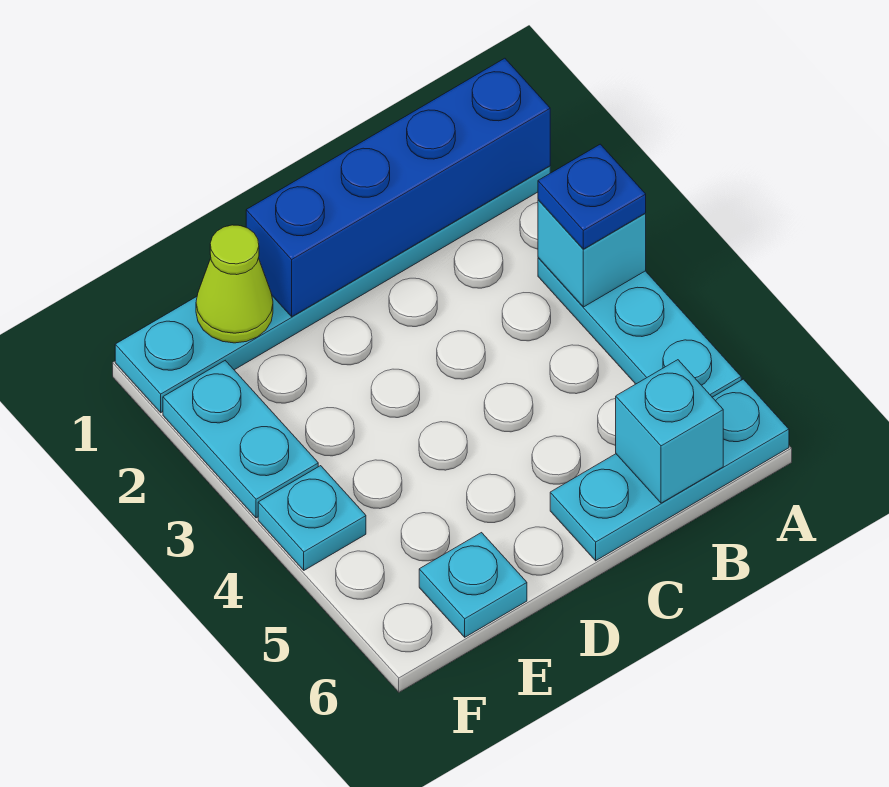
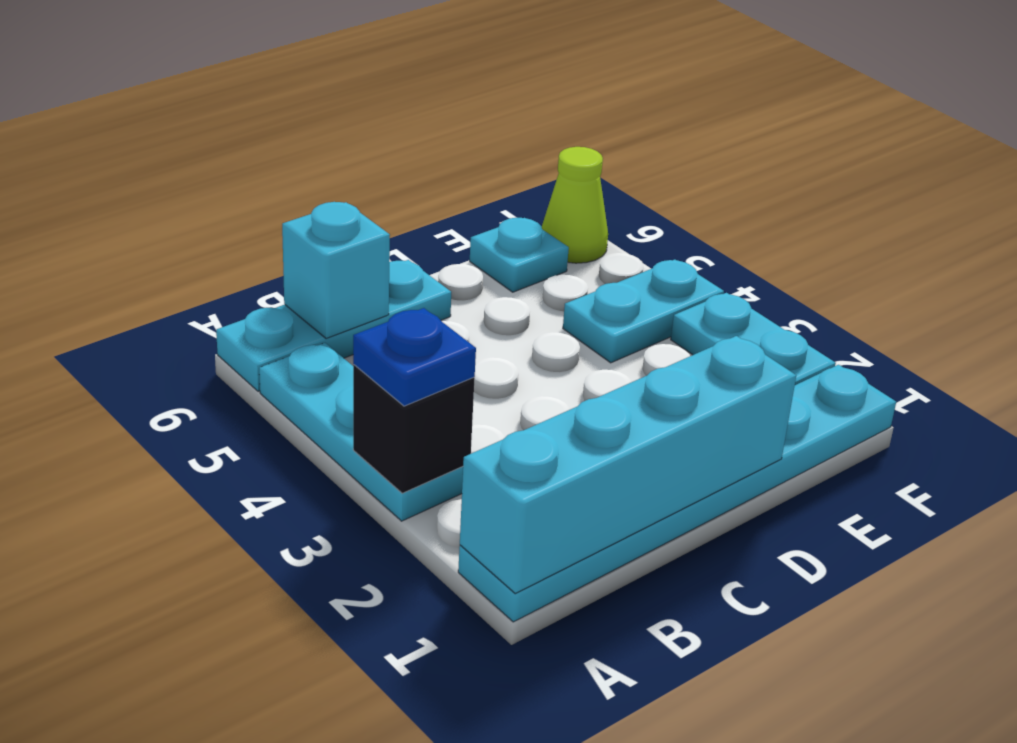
blue 1x4 brick [246,58,550,317] -> cyan 1x4 brick [460,336,796,593]
cyan 1x1 brick [538,200,646,307] -> black 1x1 brick [353,365,475,493]
lime 1x1 cone [196,225,273,343] -> lime 1x1 cone moved to [542,147,608,263]
cyan 1x1 plate [258,466,366,570] -> cyan 1x2 plate [563,260,724,363]

